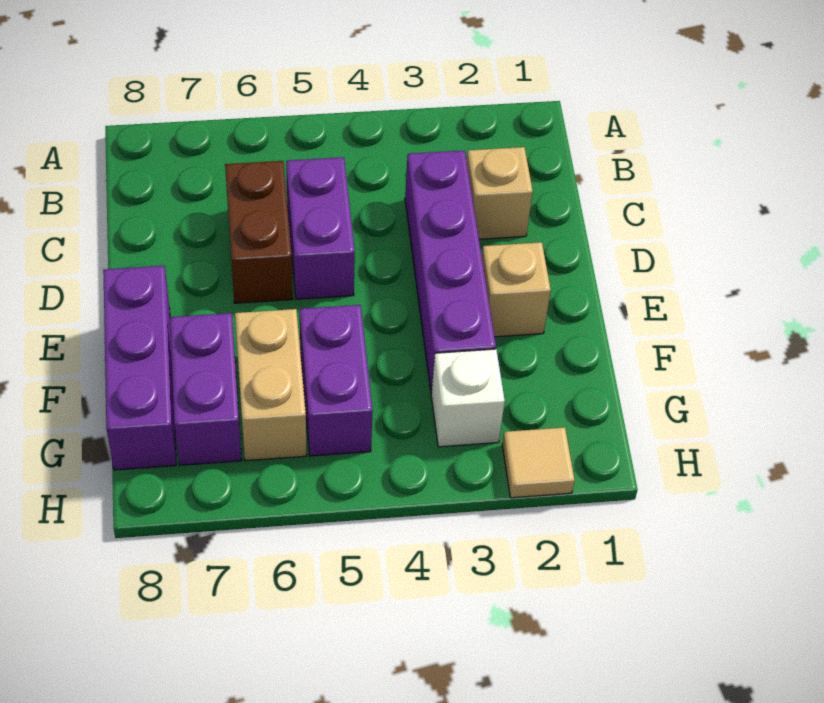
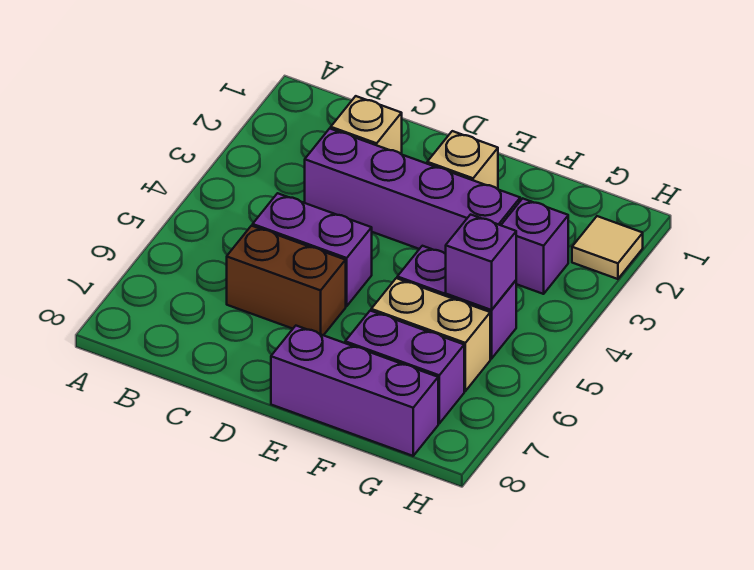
white 1x1 brick [431,349,505,447] -> purple 1x1 brick [501,199,568,294]
none -> purple 1x1 brick [446,215,516,310]

